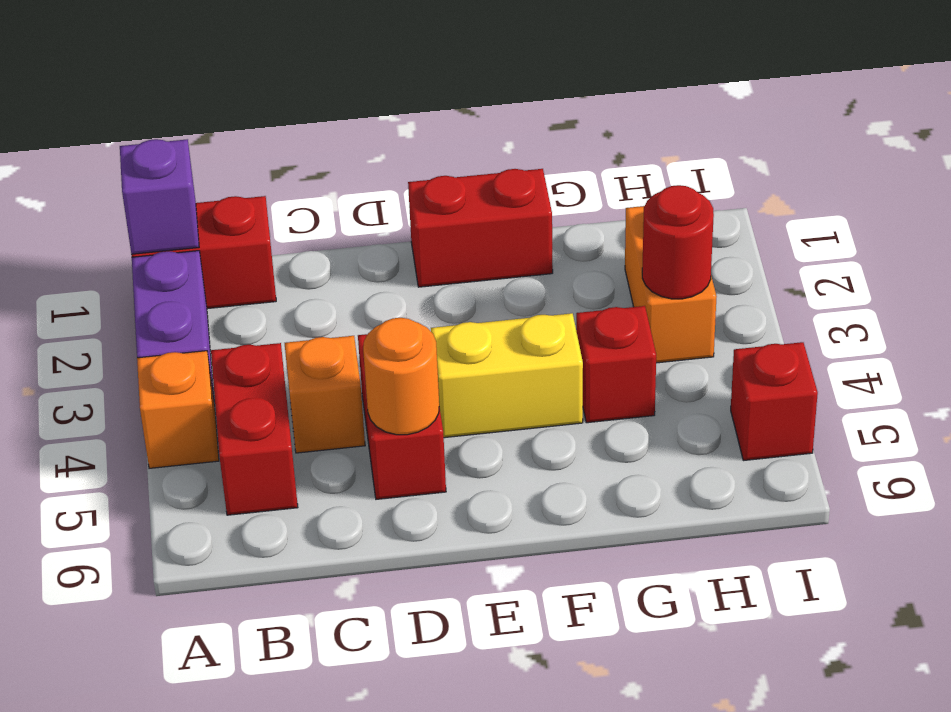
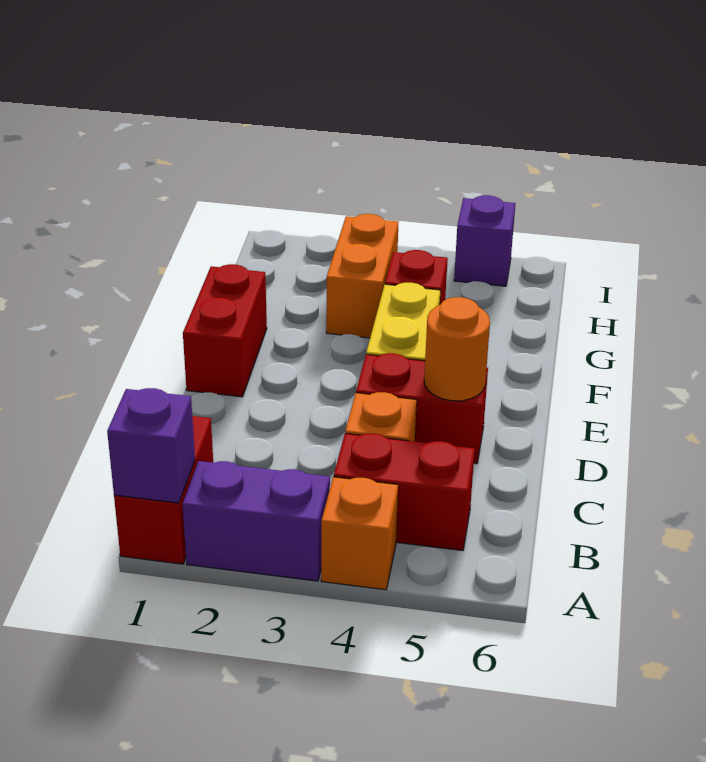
orange 1x2 brick [625,206,717,363] -> orange 1x2 brick turned to [326,214,398,338]
red 1x1 round brick [642,185,714,299] -> none
red 1x1 brick [731,342,818,461] -> purple 1x1 brick [454,195,515,286]

